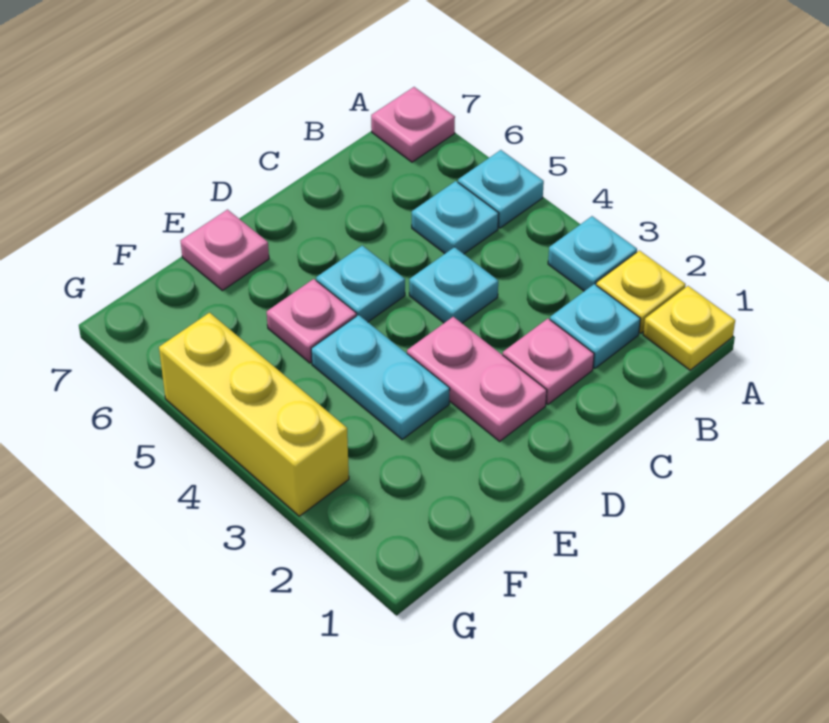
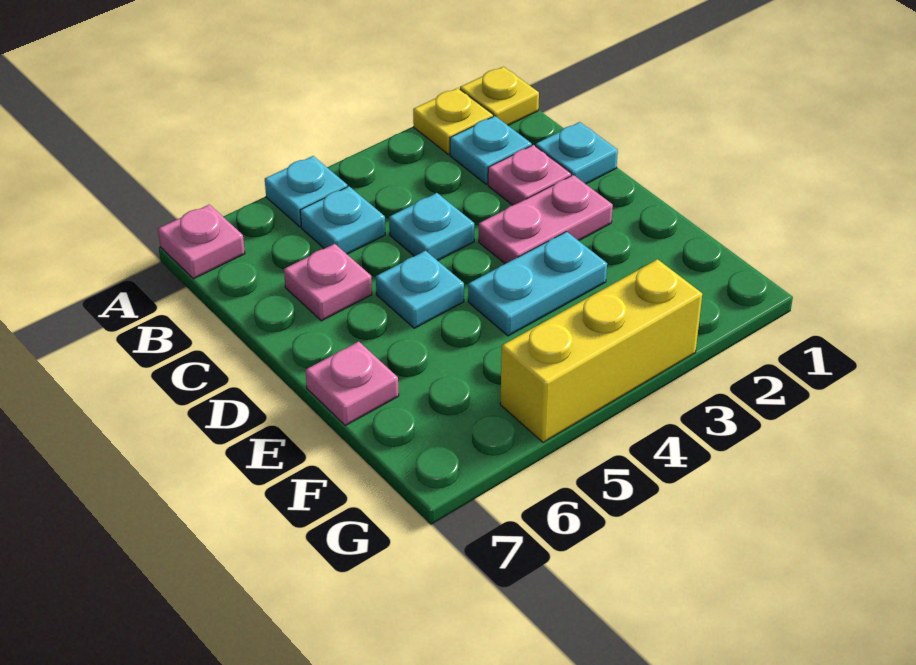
cyan 1x1 plate [548,216,637,291] -> cyan 1x1 plate moved to [536,122,618,184]
pink 1x1 plate [267,279,356,363] -> pink 1x1 plate moved to [284,244,372,321]

